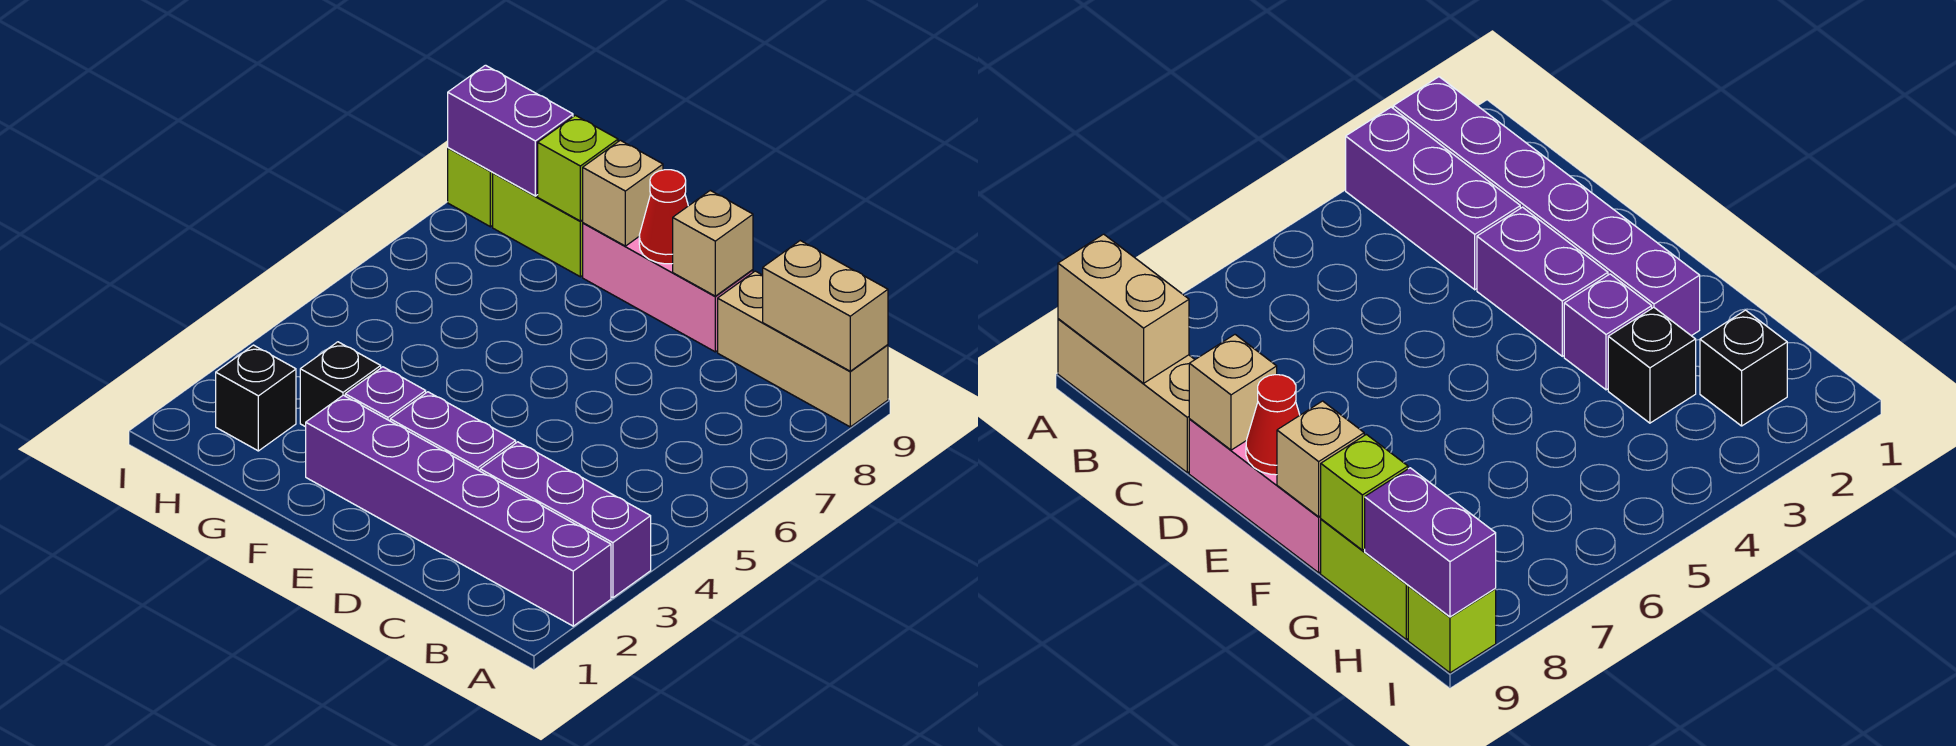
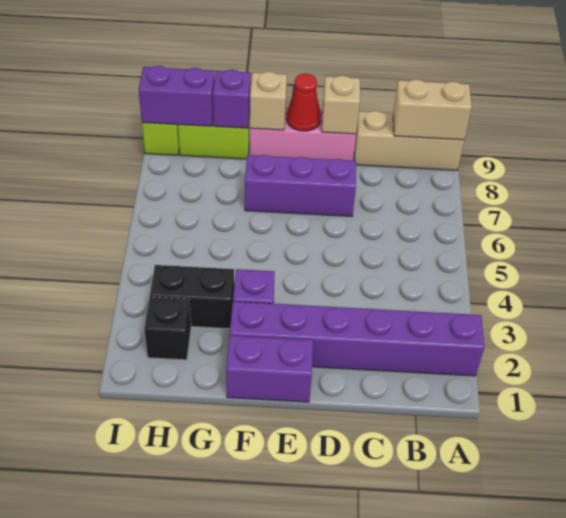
purple 1x3 brick [480,442,651,598] -> purple 1x3 brick moved to [245,155,356,216]
purple 1x2 brick [390,392,516,471] -> purple 1x2 brick moved to [226,335,313,402]
black 1x1 brick [300,342,381,427] -> black 1x2 brick [150,265,234,329]
lime 1x1 brick [538,115,618,221] -> purple 1x1 brick [213,70,251,128]

